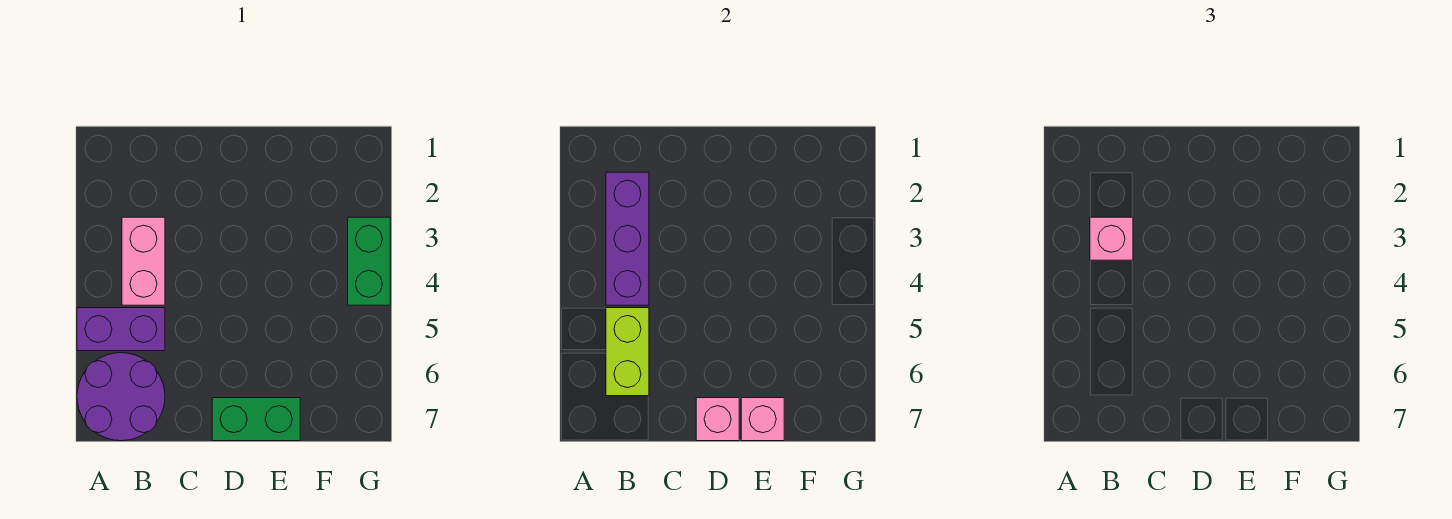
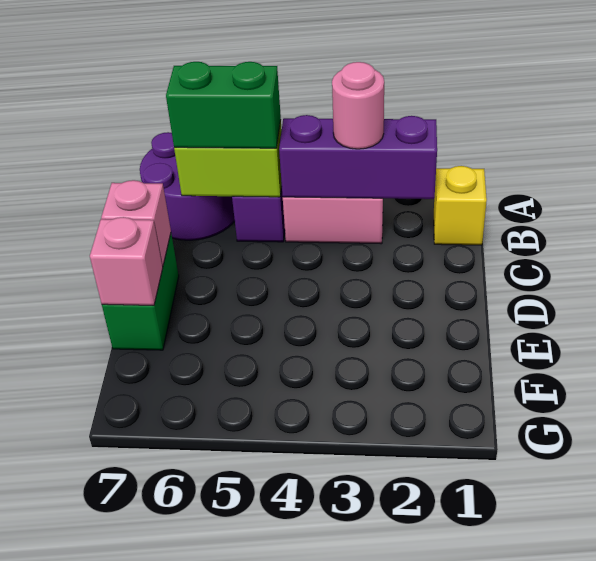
none -> yellow 1x1 brick [434,166,487,245]
pink 1x1 brick [1090,217,1133,260] -> pink 1x1 round brick [332,62,384,149]
green 1x2 brick [348,217,390,305] -> green 1x2 brick moved to [166,62,281,148]

